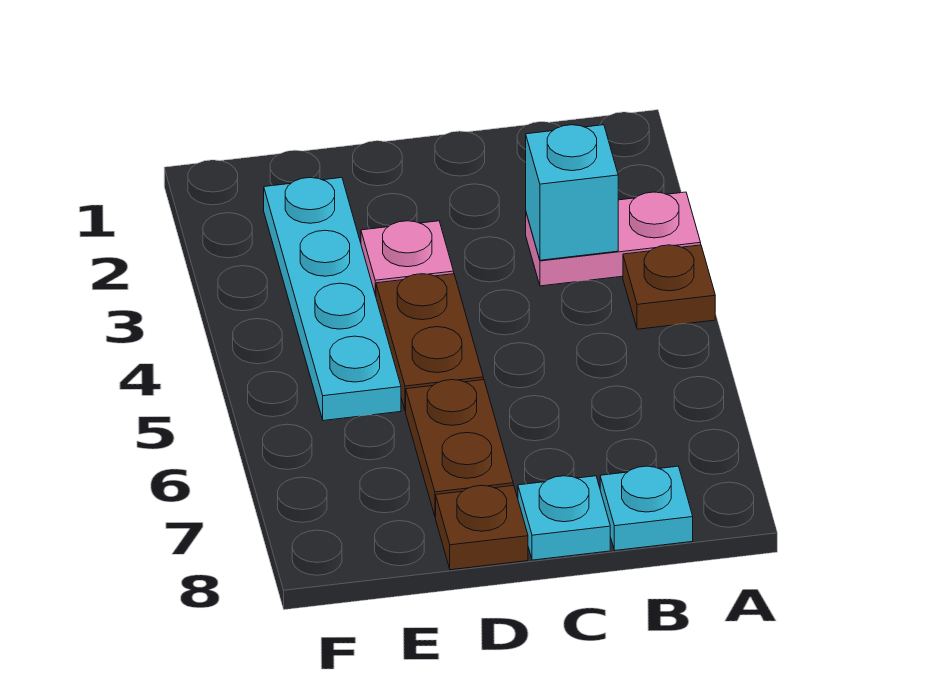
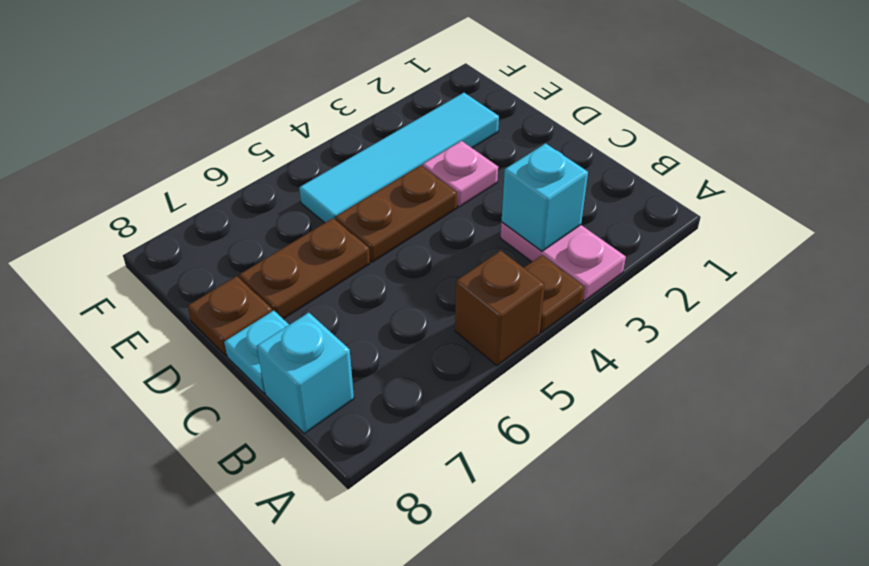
none -> brown 1x1 brick [455,251,545,365]
cyan 1x1 plate [600,466,693,550] -> cyan 1x1 brick [257,313,354,434]
cyan 1x4 plate [264,178,401,421] -> cyan 1x4 tile [299,93,499,223]

